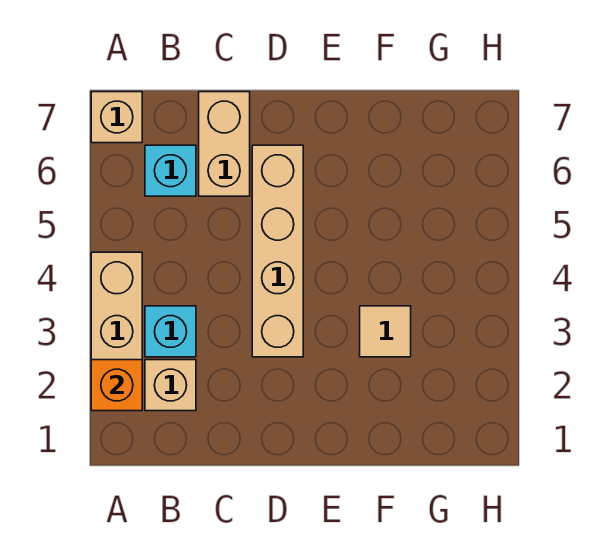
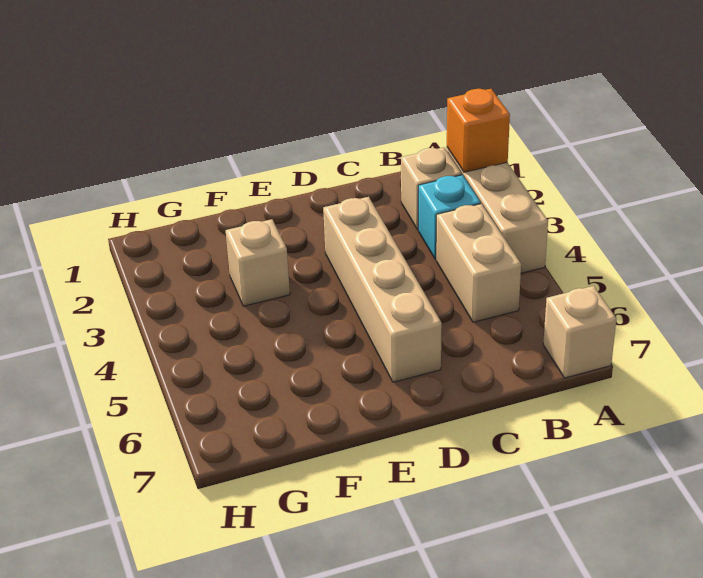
cyan 1x1 brick [145,145,196,196] -> none
tan 1x2 brick [199,92,250,196] -> tan 1x2 brick moved to [436,204,521,322]
tan 1x1 tile [360,306,411,357] -> tan 1x1 brick [225,219,290,306]

